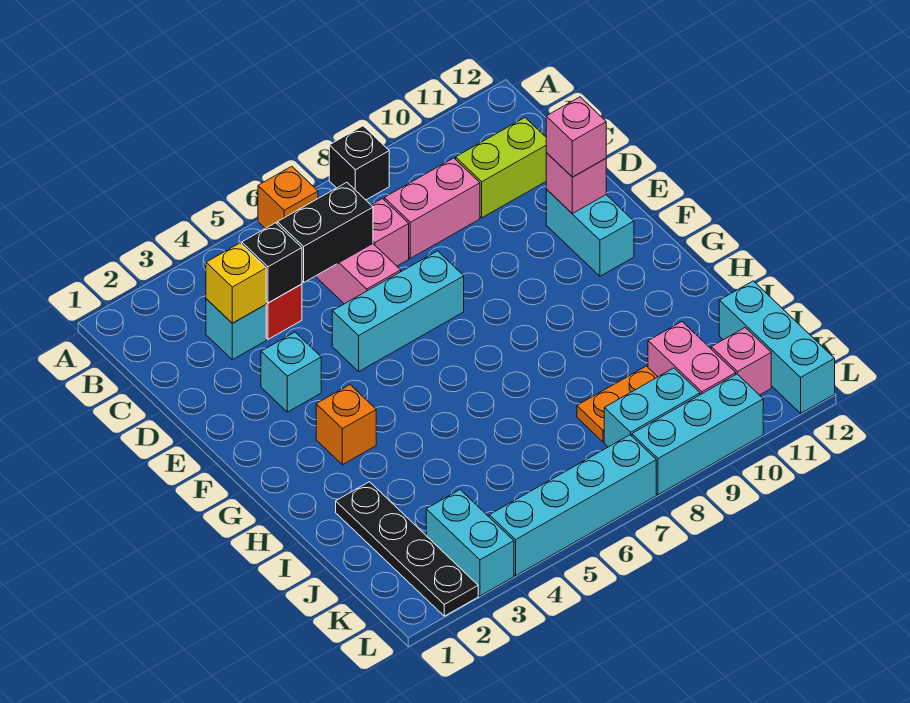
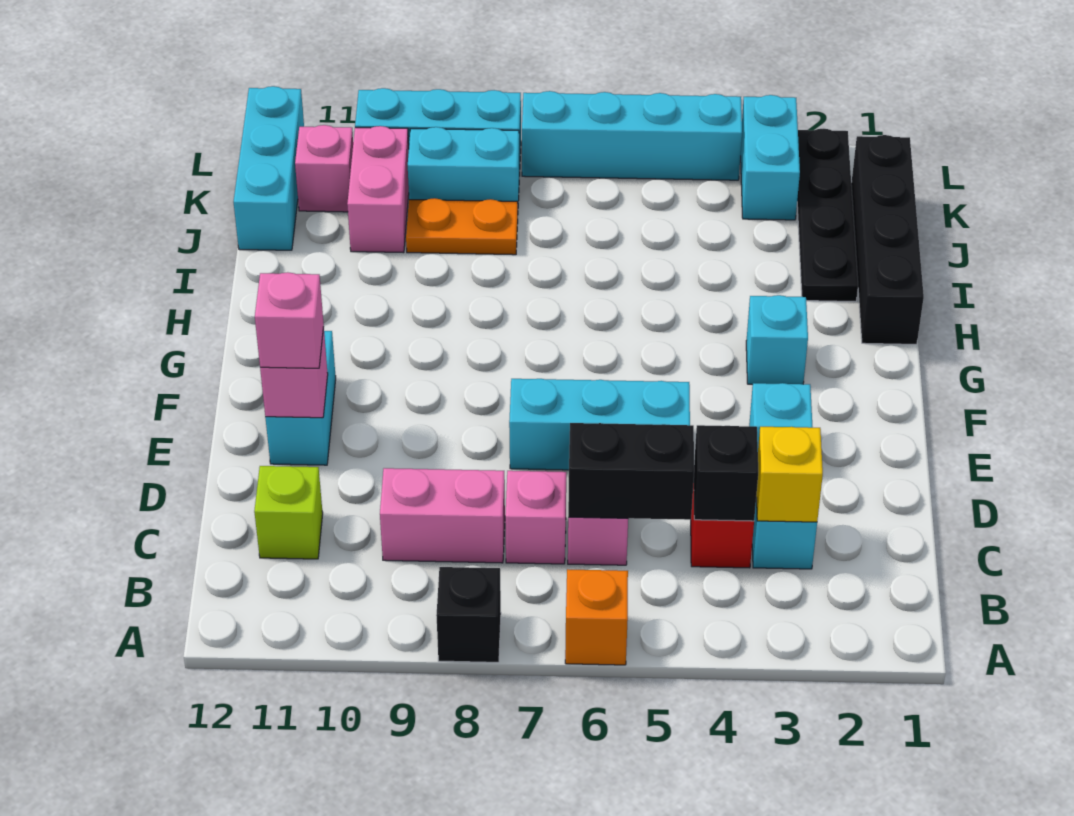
lime 1x2 brick [456,118,546,218] -> lime 1x1 brick [254,466,323,559]
orange 1x1 brick [316,385,376,465] -> cyan 1x1 brick [746,295,808,384]
none -> black 1x4 brick [851,135,924,344]

